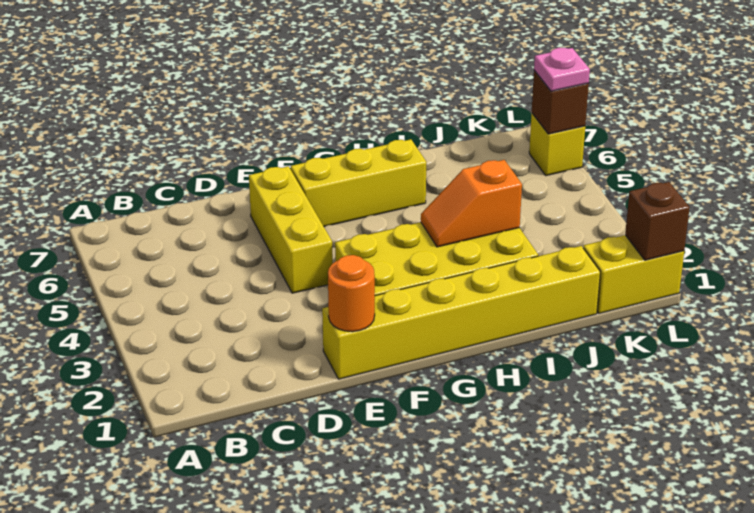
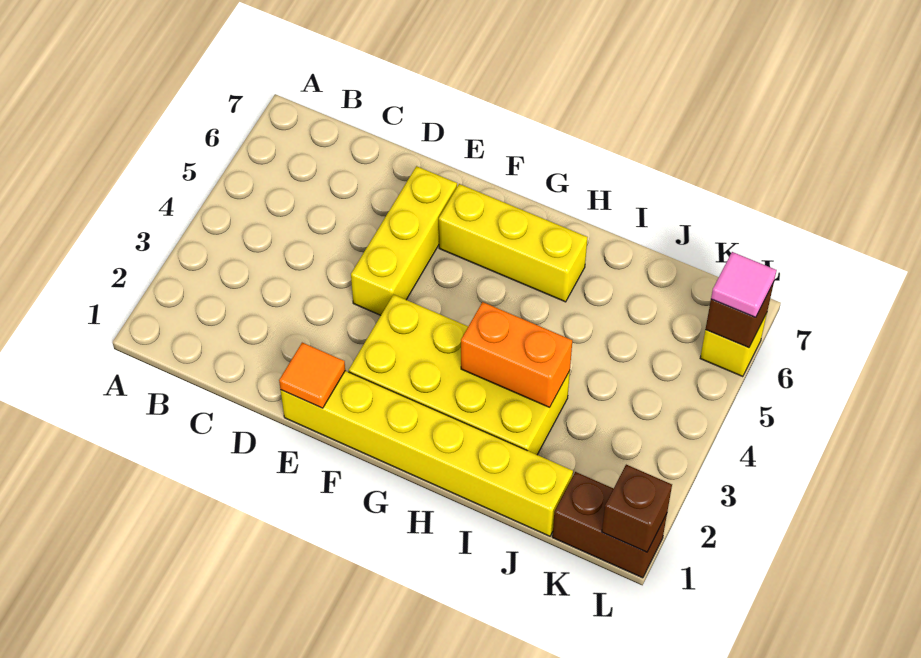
orange 1x1 round brick [328,255,375,332] -> orange 1x1 tile [279,343,345,408]
orange 1x2 slope [421,160,522,247] -> orange 1x2 brick [461,302,572,407]
yellow 1x2 brick [583,235,684,314] -> brown 1x2 brick [552,472,667,578]
pink 1x1 plate [534,48,590,91] -> pink 1x1 tile [711,252,777,317]

